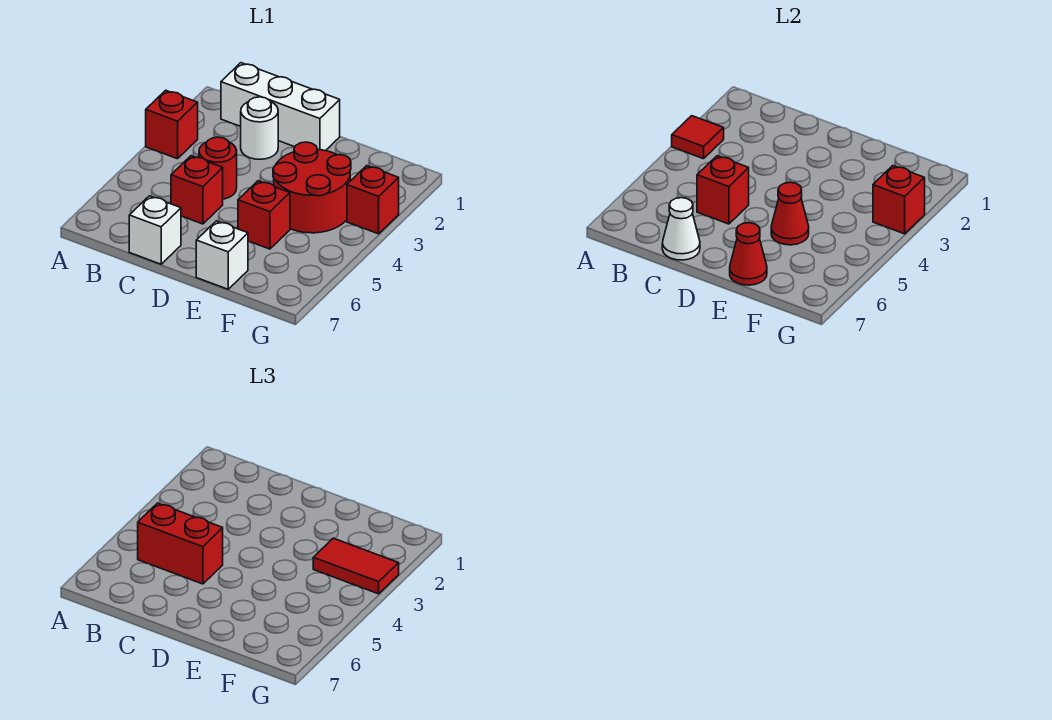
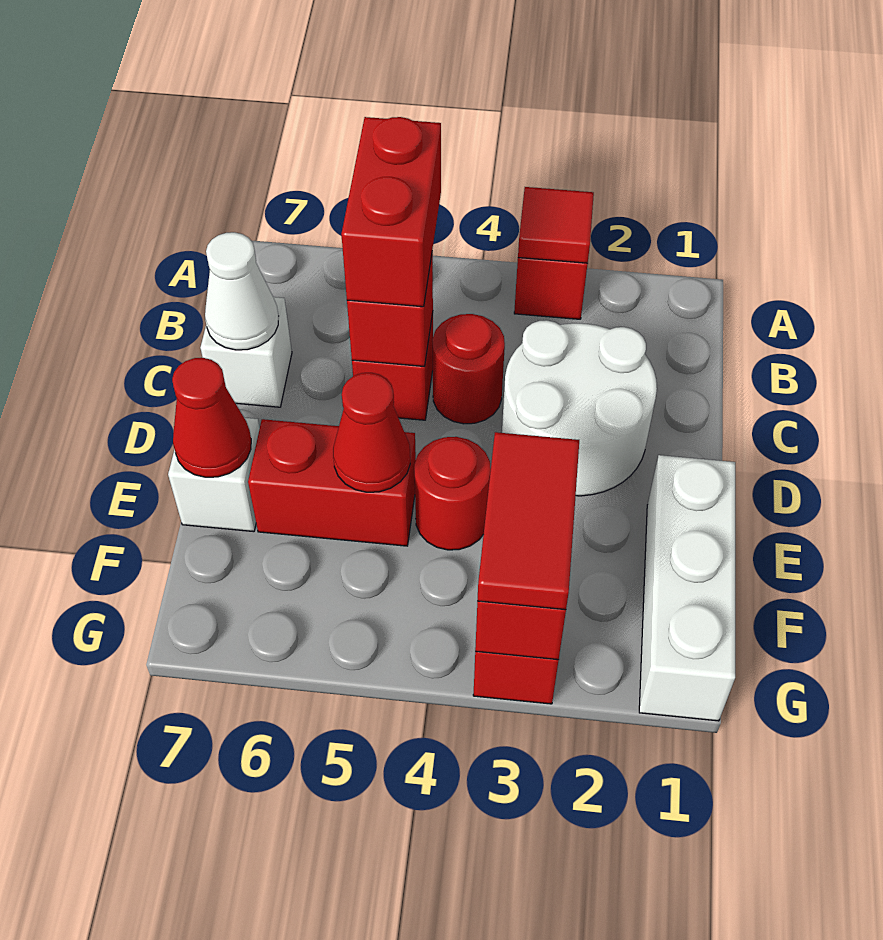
white 1x3 brick [221,63,340,151] -> white 1x3 brick moved to [639,455,735,721]
white 1x1 round brick [241,97,278,159] -> white 2x2 round brick [502,320,657,496]
red 2x2 round brick [273,142,351,233] -> red 1x1 round brick [414,437,491,550]
red 1x1 brick [238,181,290,249] -> red 1x2 brick [248,419,416,546]

